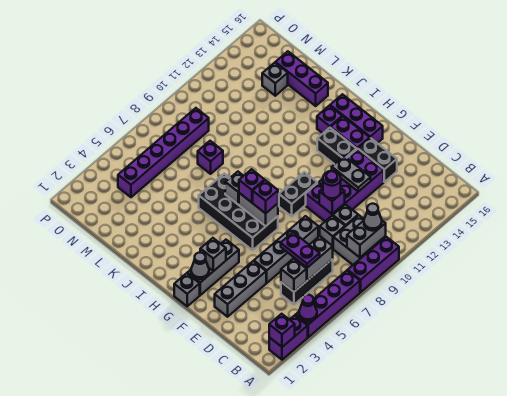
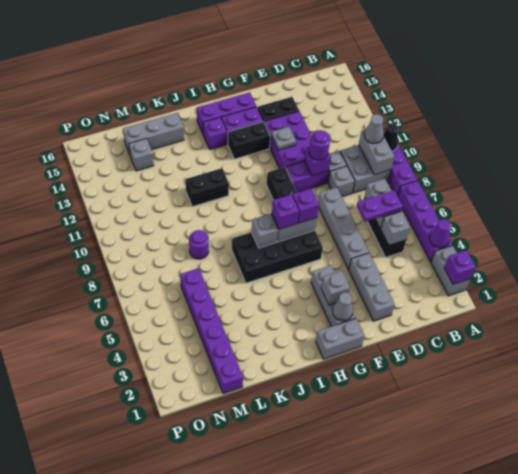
purple 1x2 brick [269,315,308,360] -> grey 1x2 brick [431,245,470,296]
none -> black 1x1 cone [384,123,398,151]
grey 1x2 plate [332,156,371,192] -> grey 1x1 plate [272,127,296,150]
grey 1x1 brick [174,273,200,306] -> grey 1x2 brick [316,318,364,359]
none -> black 1x2 brick [186,168,229,207]
purple 1x3 brick [275,51,328,106] -> grey 1x3 brick [123,113,184,154]
purple 1x1 brick [198,141,223,174] -> purple 1x1 round brick [189,230,209,259]
purple 1x6 brick [118,108,209,197] -> purple 1x6 brick moved to [180,268,243,394]

